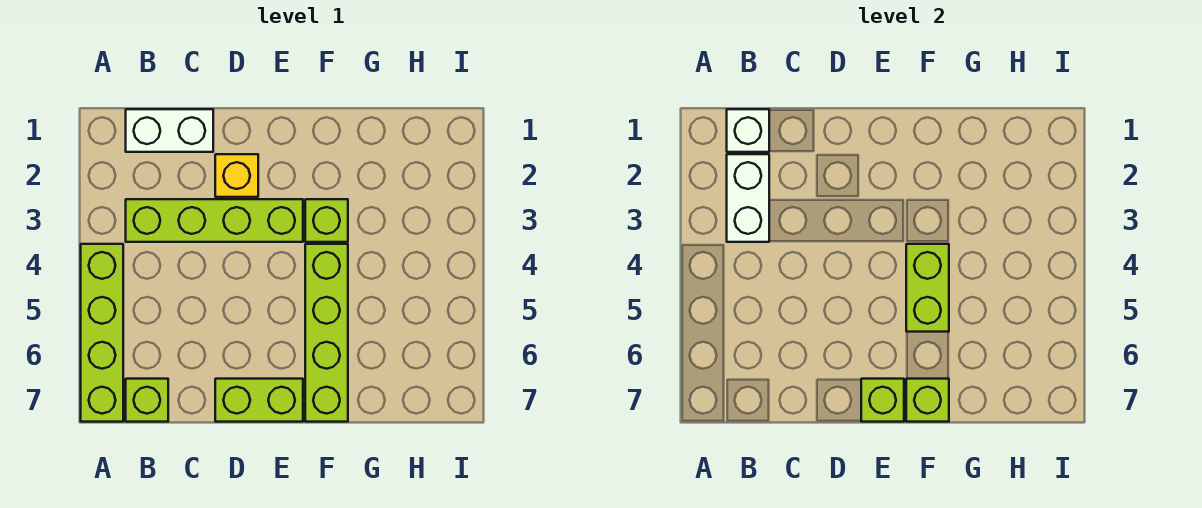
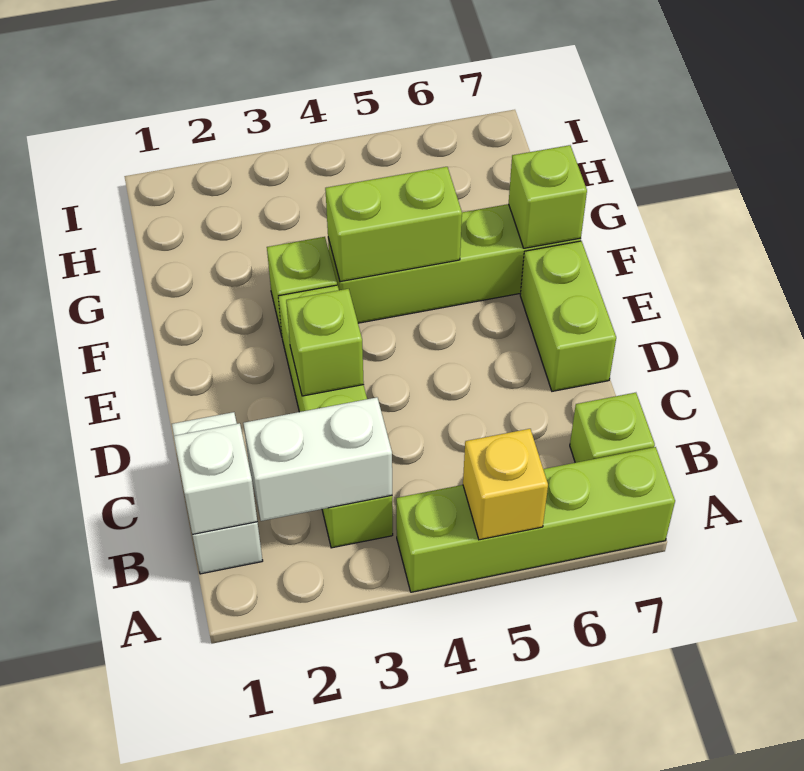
yellow 1x1 brick [215,154,258,197] -> yellow 1x1 brick moved to [463,429,548,540]
lime 1x1 brick [861,379,904,422] -> lime 1x1 brick moved to [286,289,364,396]

